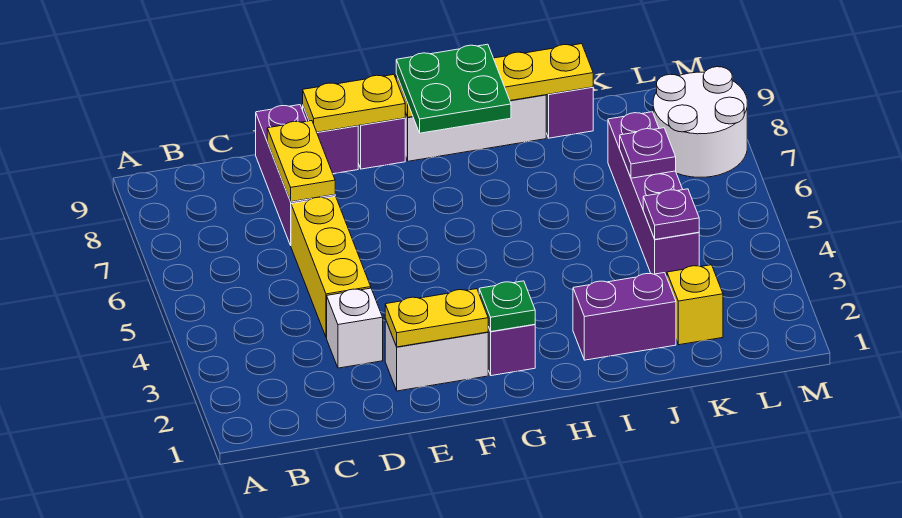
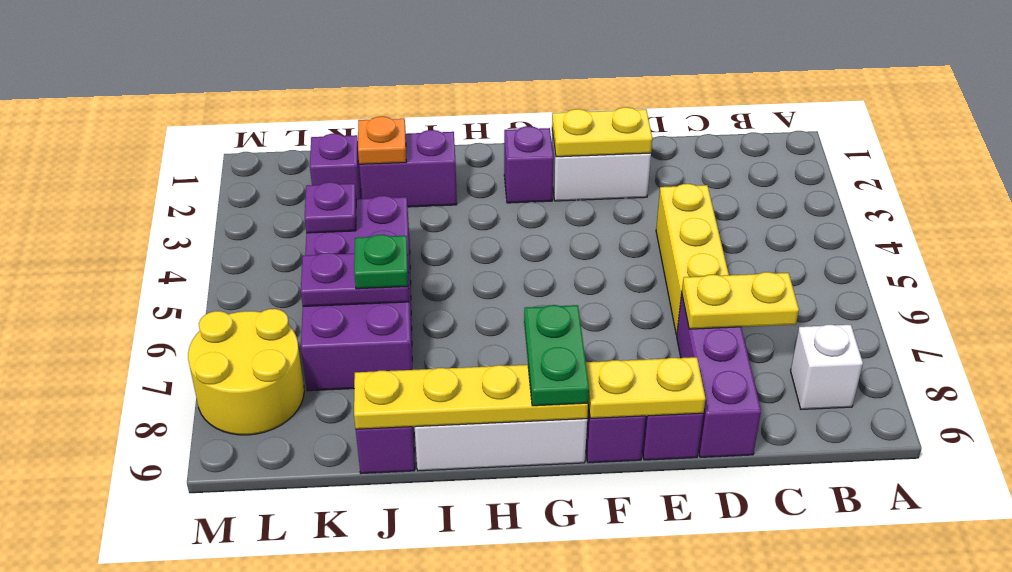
white 1x1 brick [327,288,383,368] -> white 1x1 brick moved to [791,325,863,409]
yellow 1x2 plate [267,121,335,202] -> yellow 1x2 plate turned to [682,272,799,329]
green 1x1 plate [479,281,535,331] -> green 1x1 plate moved to [354,235,408,289]
green 2x2 plate [396,44,511,133] -> green 1x2 plate [524,305,589,406]
none -> orange 1x1 plate [358,116,406,164]
yellow 1x1 brick [667,265,723,345] -> purple 1x1 brick [310,134,361,199]
purple 1x4 brick [608,112,699,277] -> purple 2x4 brick [301,196,412,391]
purple 1x1 plate [620,128,676,178] -> purple 1x2 plate [301,253,409,306]
white 2x2 round brick [653,67,747,177] -> yellow 2x2 round brick [188,309,304,435]

